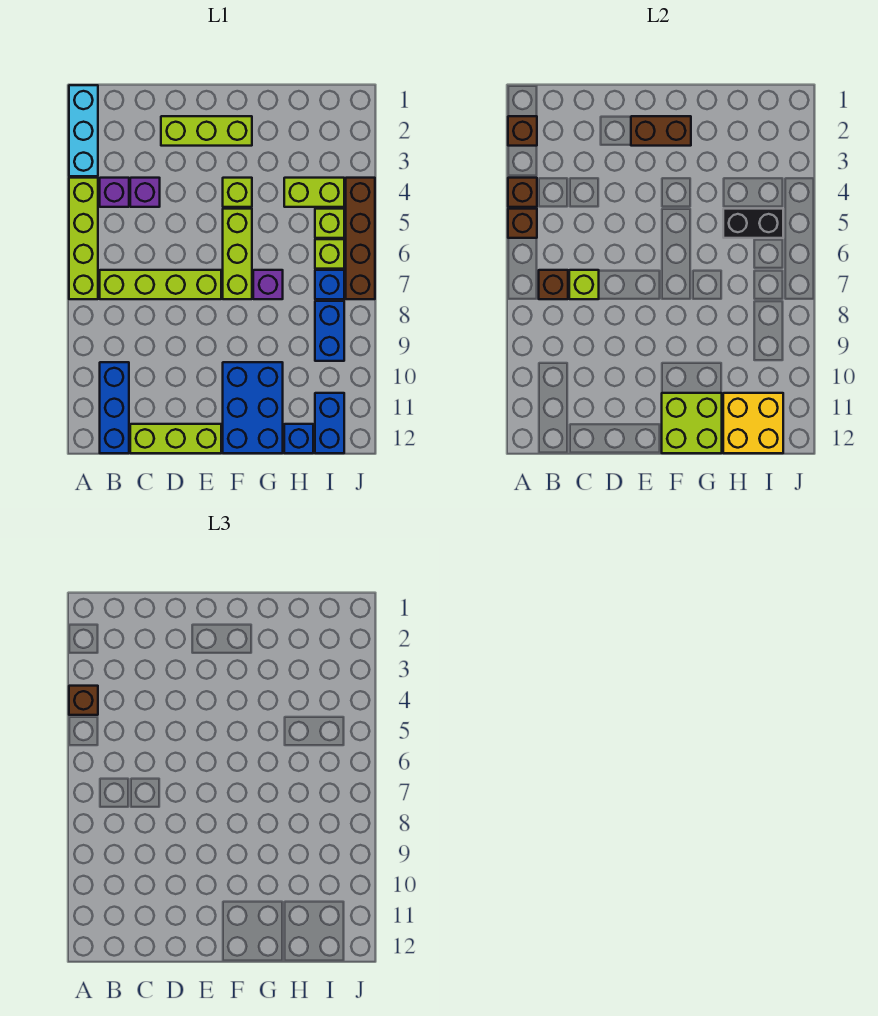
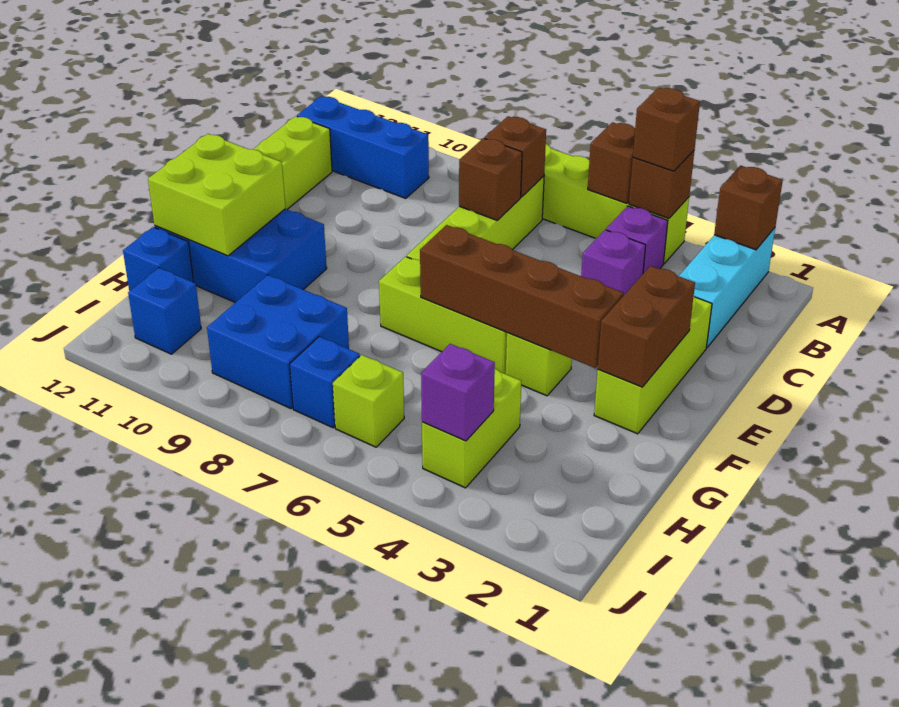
cyan 1x3 brick [69,85,98,176] -> cyan 1x3 brick turned to [679,228,775,347]
lime 1x1 brick [569,270,599,299] -> brown 1x1 brick [459,138,522,221]
purple 1x1 brick [253,270,283,299] -> purple 1x1 brick moved to [421,344,495,441]
black 1x2 brick [723,209,783,238] -> none
yellow 2x2 brick [723,393,783,453] -> none
lime 1x1 brick [315,209,344,238] -> none
blue 1x2 brick [315,301,344,361] -> blue 2x2 brick [207,275,349,409]
blue 1x2 brick [315,393,344,453] -> blue 1x1 brick [128,268,201,354]
brown 1x4 brick [346,178,375,299] -> brown 1x4 brick moved to [420,225,623,368]

